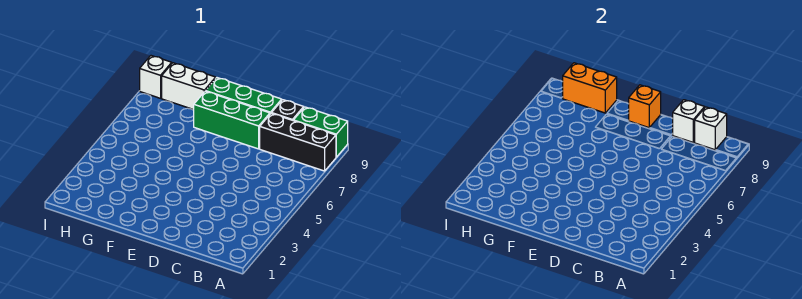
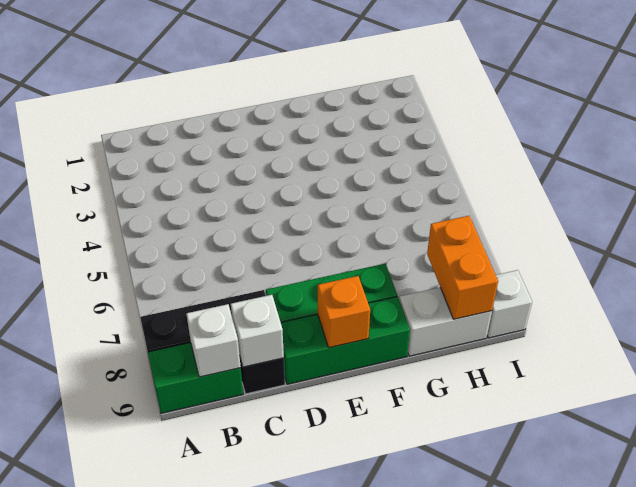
orange 1x2 brick [563,63,617,113] -> orange 1x2 brick turned to [427,216,498,319]

